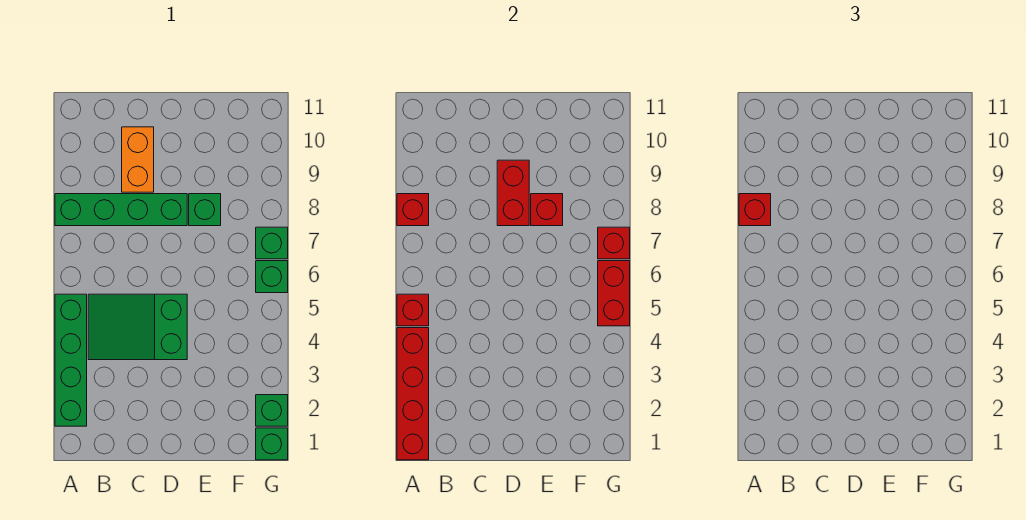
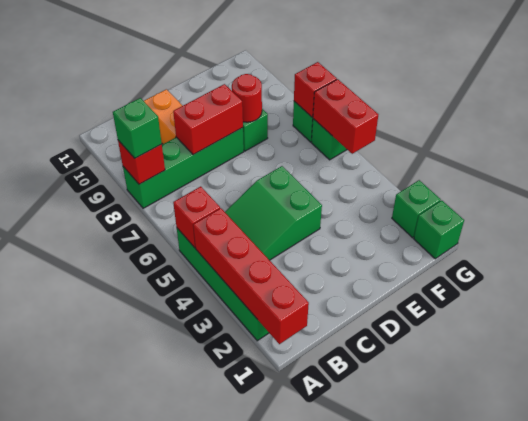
red 1x1 brick [739,194,771,226] -> green 1x1 brick [113,98,162,158]
red 1x2 brick [497,160,529,226] -> red 1x2 brick turned to [173,84,243,155]
red 1x1 brick [531,194,563,226] -> red 1x1 round brick [232,74,262,122]

